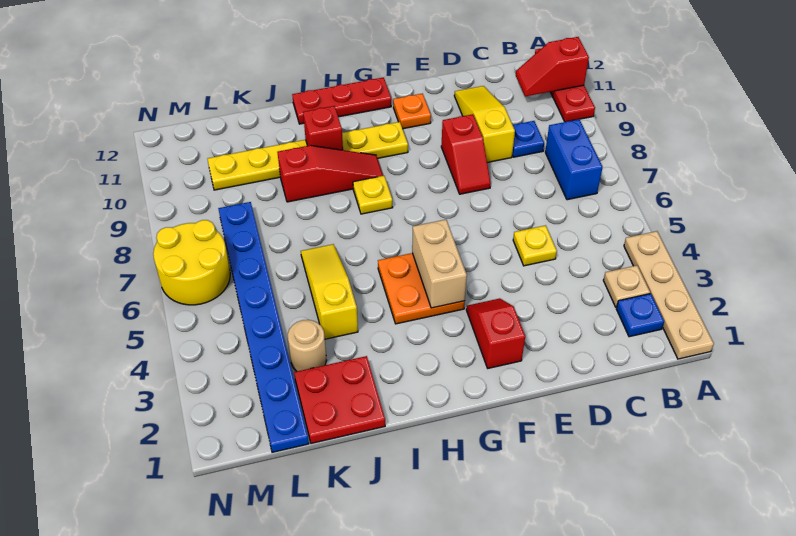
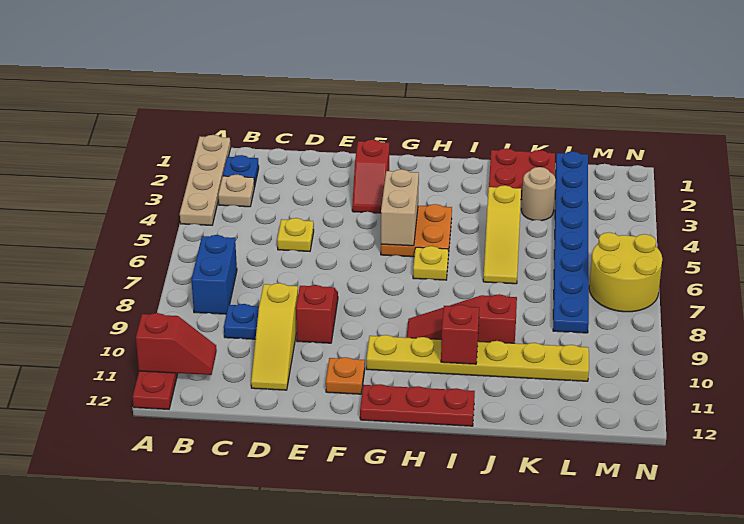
yellow 1x1 plate [353,176,393,214] -> yellow 1x1 plate moved to [413,246,449,280]

